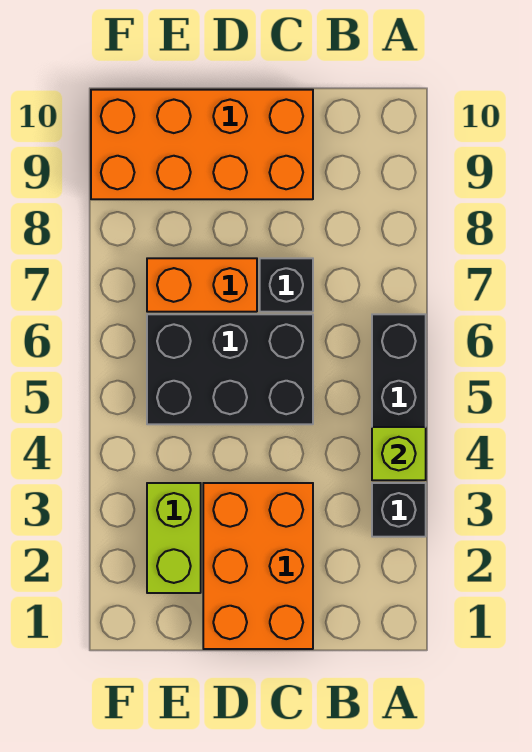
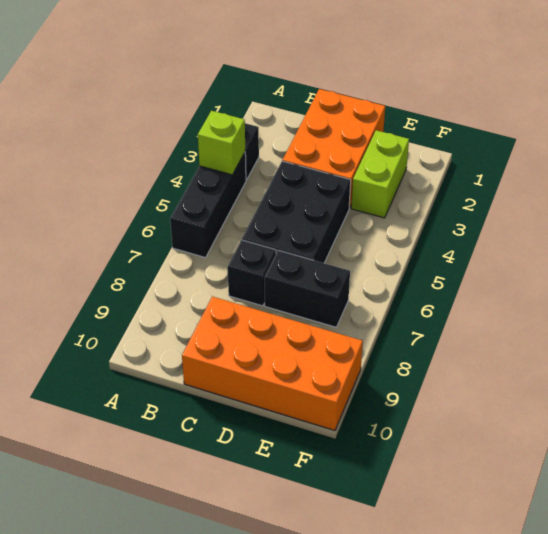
black 2x3 brick [147,314,313,424] -> black 2x3 brick turned to [242,161,351,263]
orange 1x2 brick [147,258,257,312] -> black 1x2 brick [265,250,350,327]

